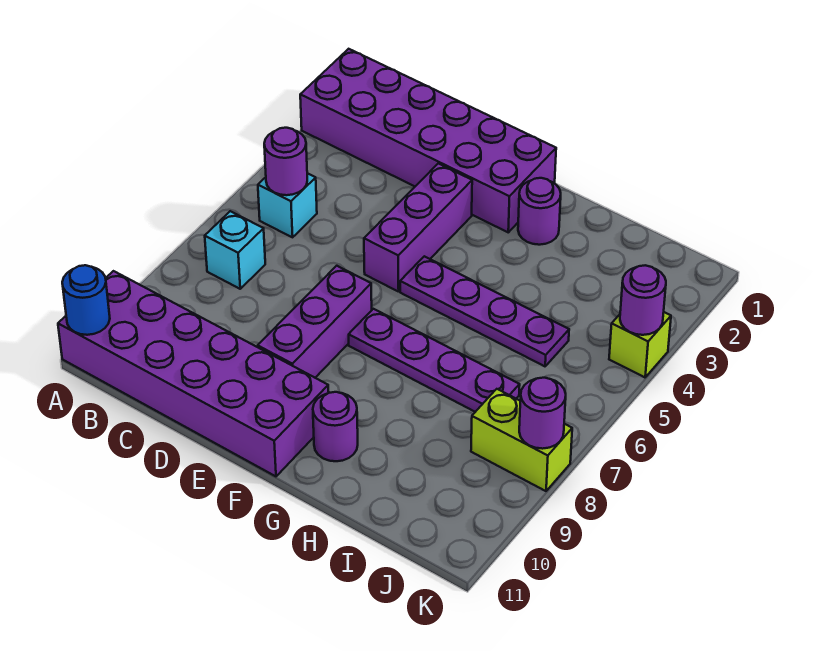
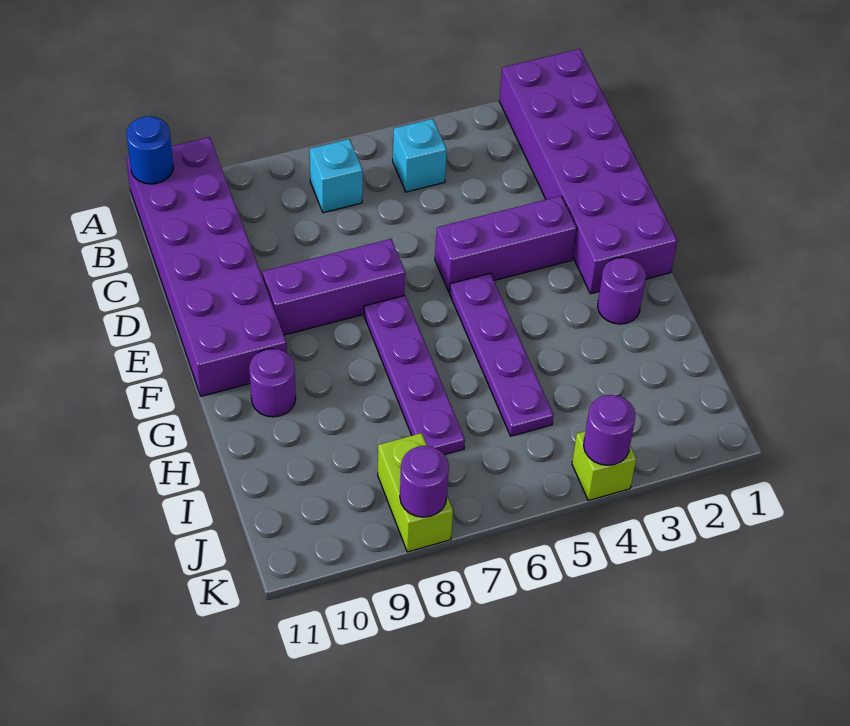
purple 1x1 round brick [264,128,307,195] -> none

